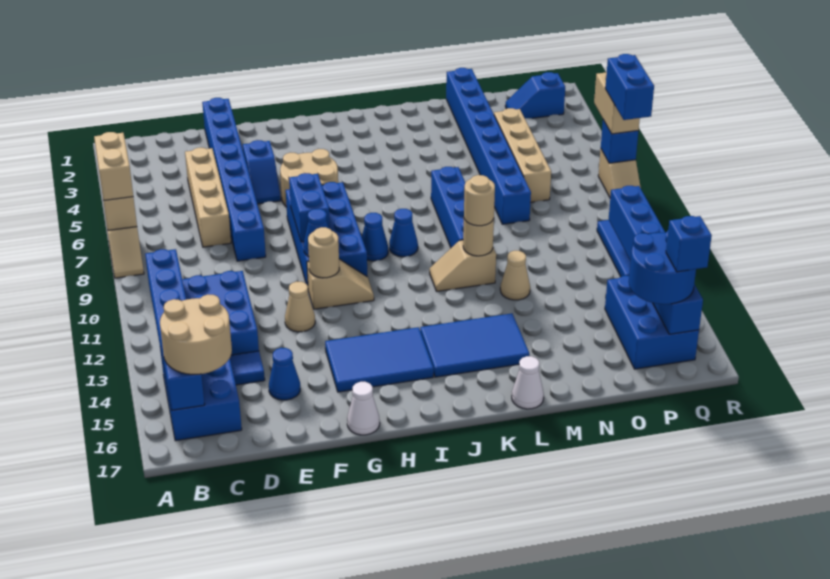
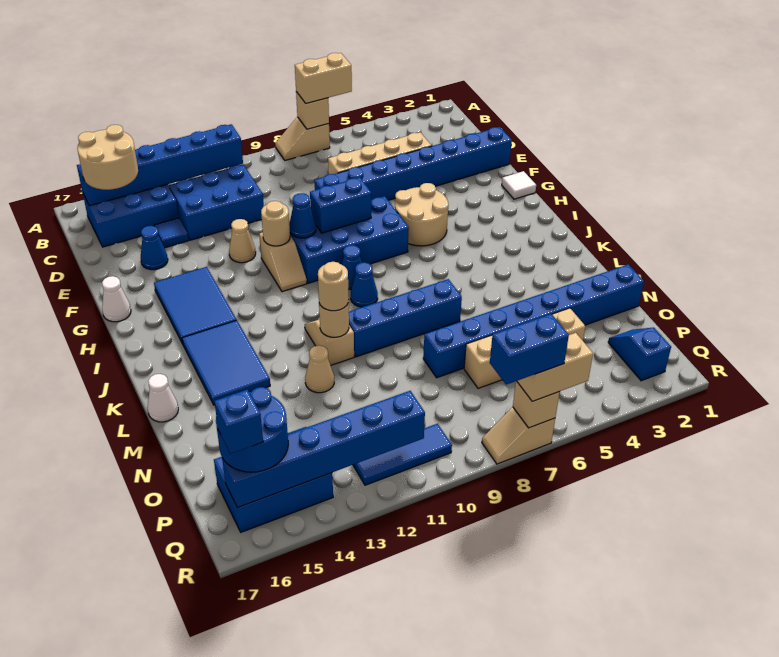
blue 1x2 slope [243,140,281,204] -> none
none -> white 1x1 tile [502,171,536,199]
blue 1x1 brick [601,120,638,163] -> tan 1x1 brick [513,381,560,428]

